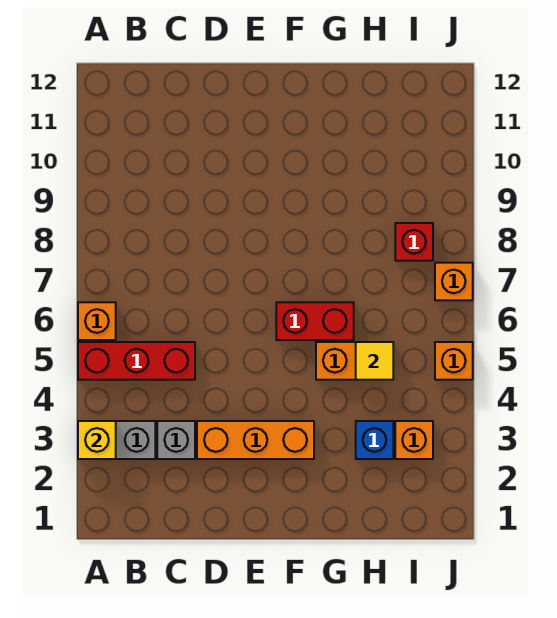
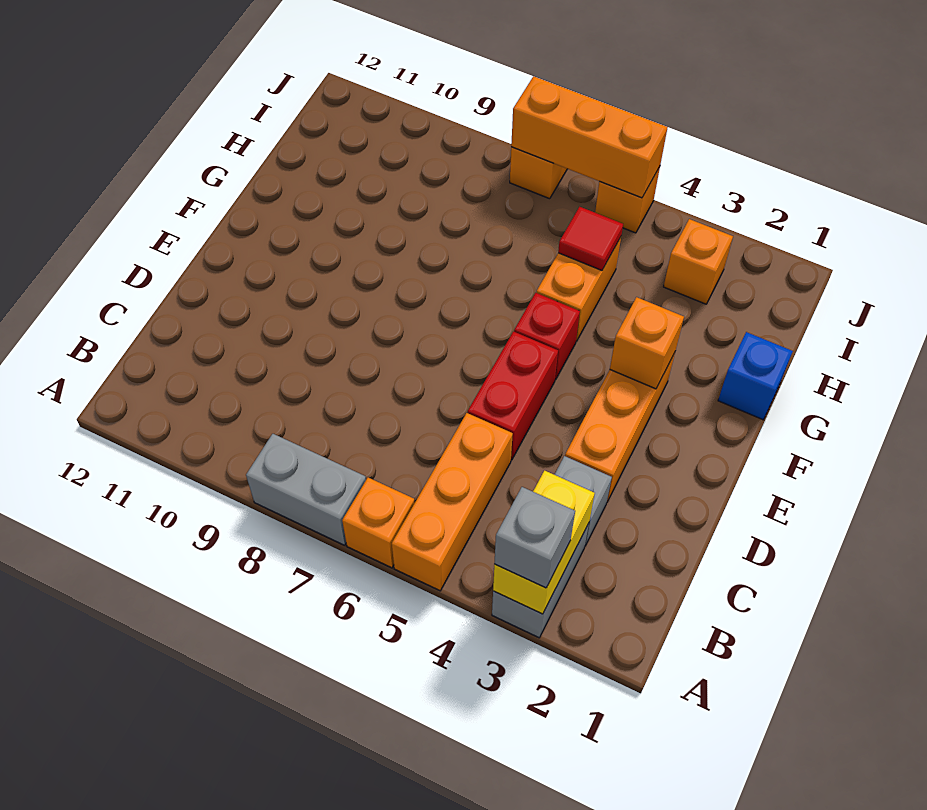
yellow 1x1 brick [78,421,116,459] -> yellow 1x2 brick [493,471,595,614]
none -> grey 1x1 brick [494,487,575,588]
red 1x3 brick [78,342,195,380] -> orange 1x3 brick [392,413,513,591]
none -> grey 1x2 brick [246,434,366,545]
none -> orange 1x1 brick [610,297,684,389]
red 1x2 brick [276,302,354,340] -> red 1x2 brick moved to [468,332,558,460]
blue 1x1 brick [356,421,393,459] -> blue 1x1 brick moved to [718,332,793,420]
yellow 1x1 tile [356,342,393,380] -> red 1x1 tile [558,207,623,270]
red 1x1 brick [395,223,433,261] -> red 1x1 brick moved to [514,293,580,380]
none -> orange 1x3 brick [511,76,668,198]

